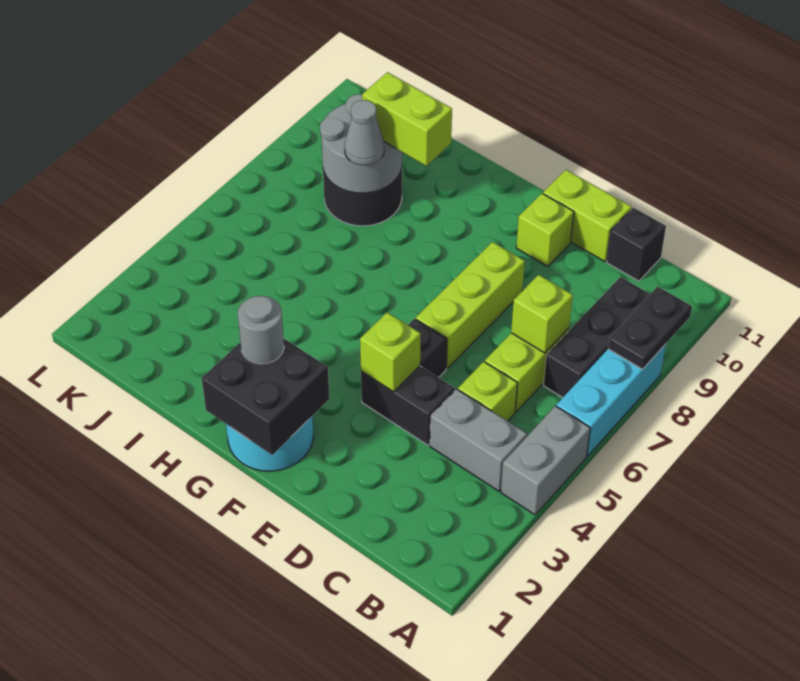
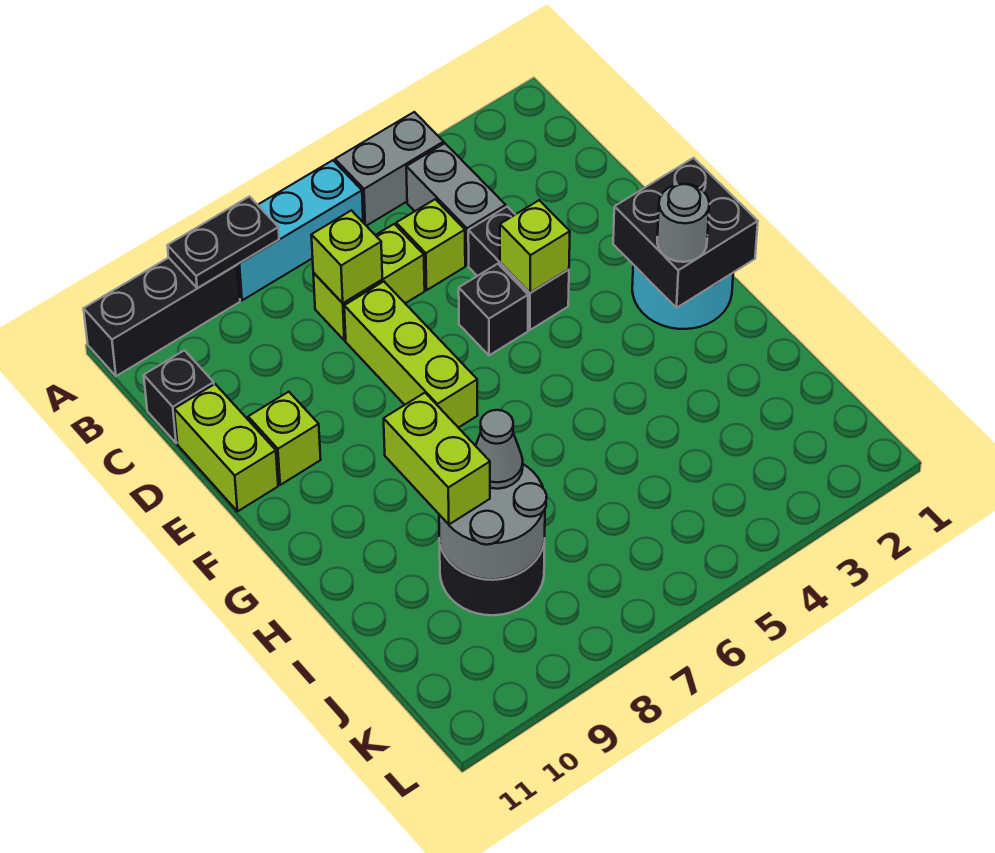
black 1x3 brick [544,277,650,398] -> black 1x3 brick moved to [84,258,240,376]
lime 1x3 brick [416,242,525,368] -> lime 1x3 brick turned to [344,282,478,428]

